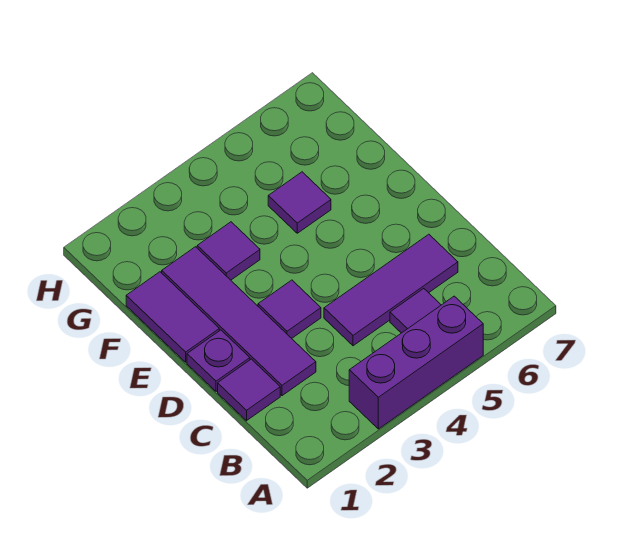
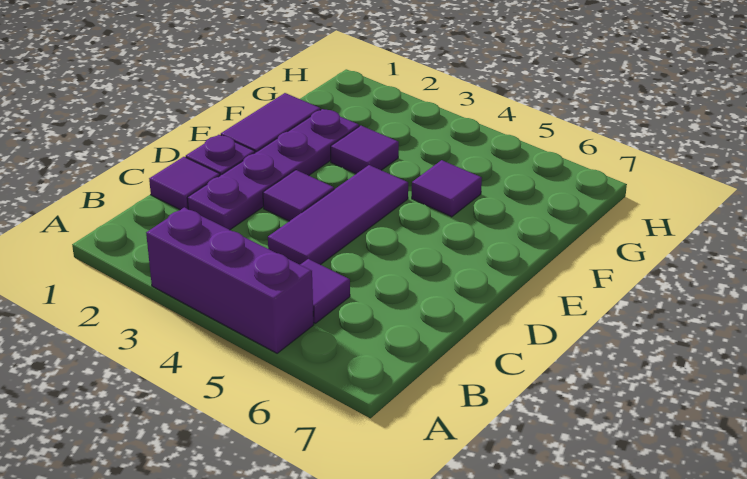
purple 1x4 tile [162,247,316,396] -> purple 1x4 plate [187,109,359,230]
purple 1x3 tile [324,234,458,346] -> purple 1x3 tile turned to [268,165,408,265]

